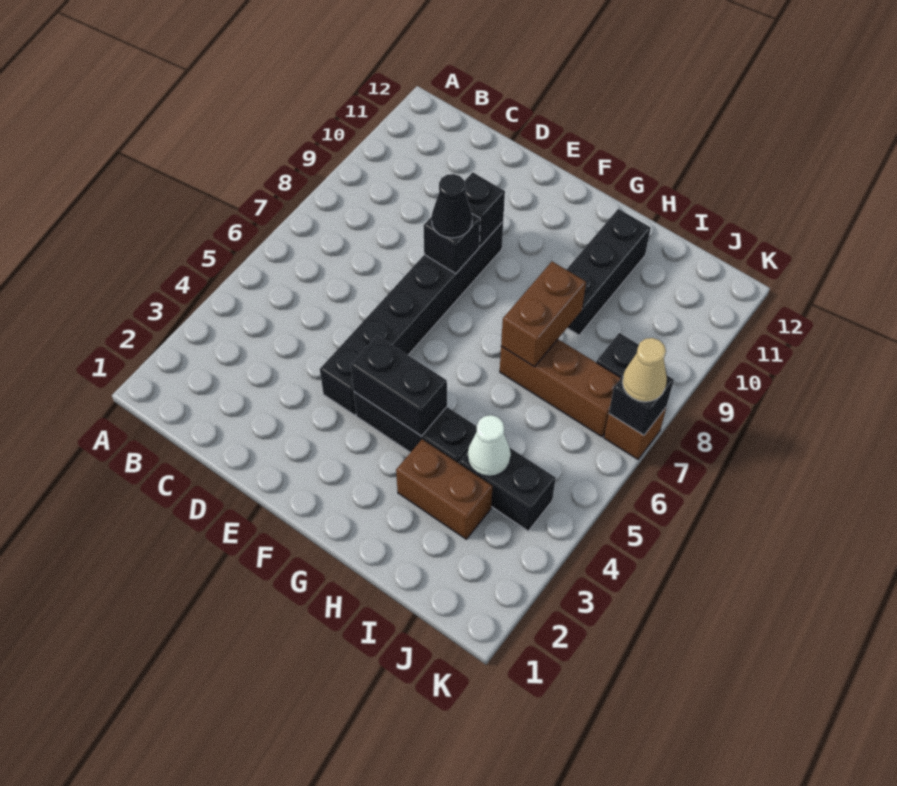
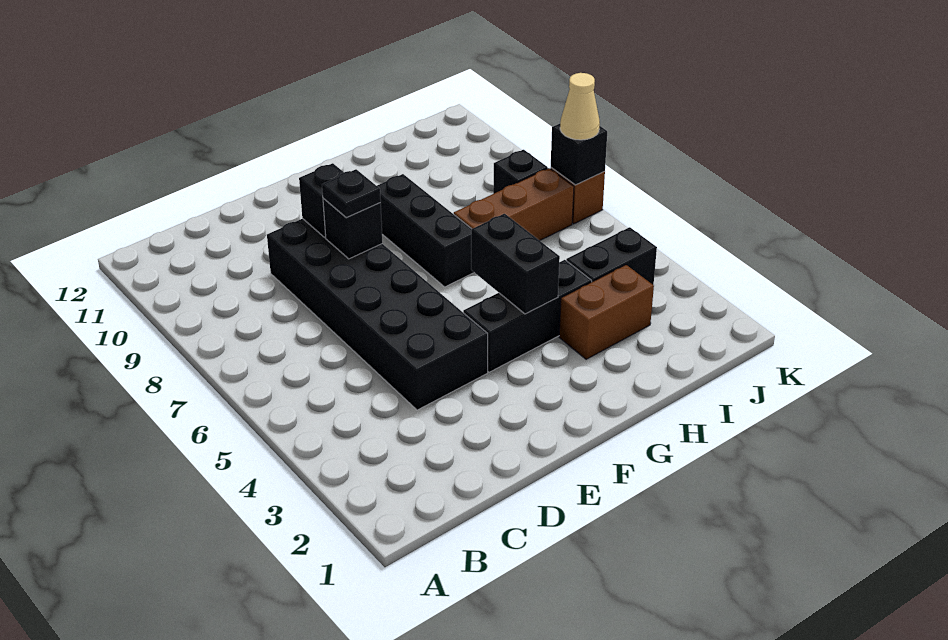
black 1x6 brick [320,222,503,415] -> black 2x6 brick [267,219,488,410]
black 1x1 cone [432,174,472,238] -> black 1x1 plate [322,169,381,218]
black 1x2 brick [351,336,447,436] -> black 1x2 brick turned to [471,214,560,314]
brown 1x2 brick [501,262,586,367] -> none
black 1x3 brick [566,209,651,335] -> black 1x3 brick moved to [377,174,474,287]
white 1x1 cone [468,415,511,476] -> none

